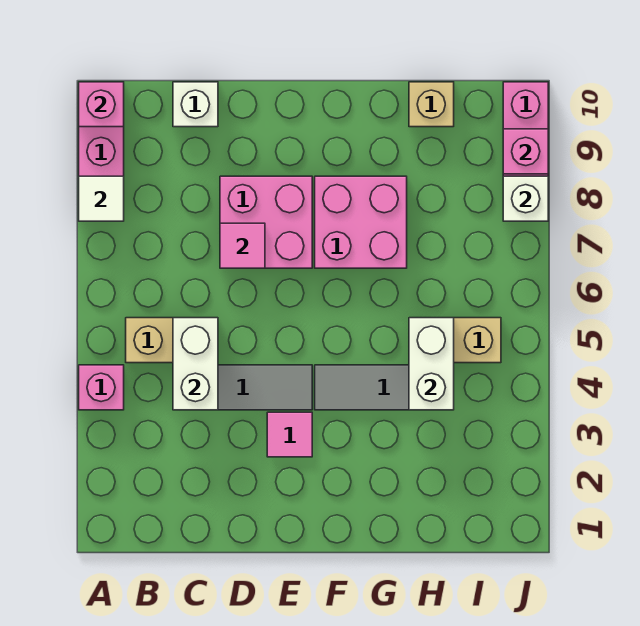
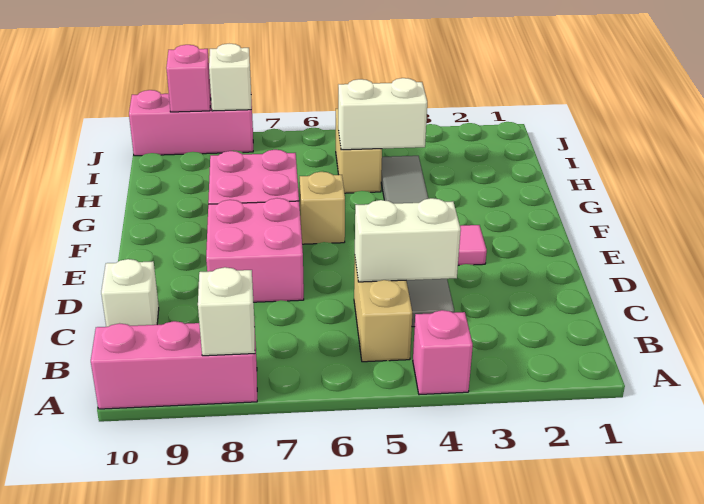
white 1x1 tile [79,176,124,221] -> white 1x1 brick [198,267,255,356]
pink 1x1 brick [79,82,124,127] -> none
pink 1x1 tile [220,223,265,268] -> none
tan 1x1 brick [409,82,454,127] -> tan 1x1 brick moved to [300,172,345,244]

